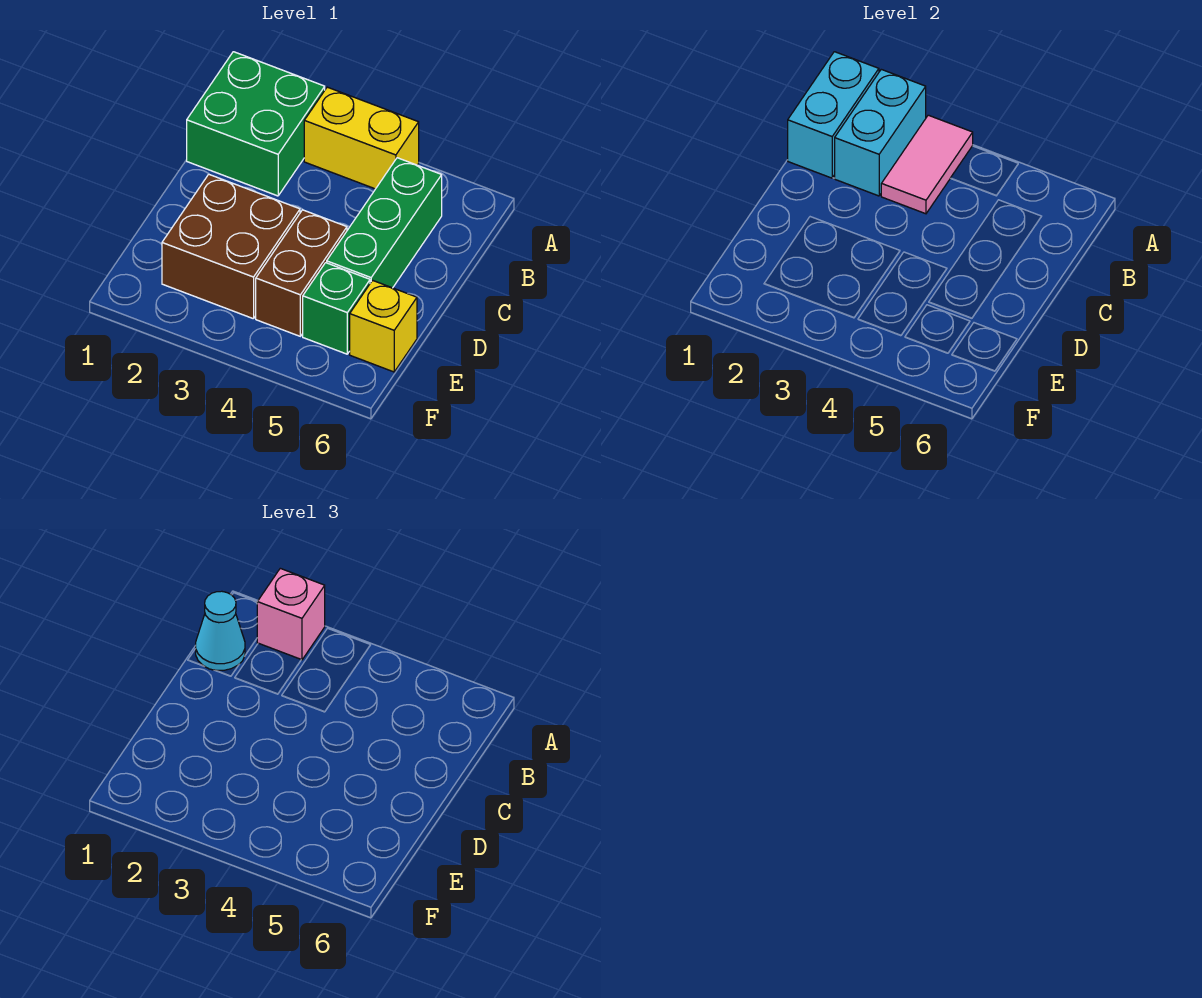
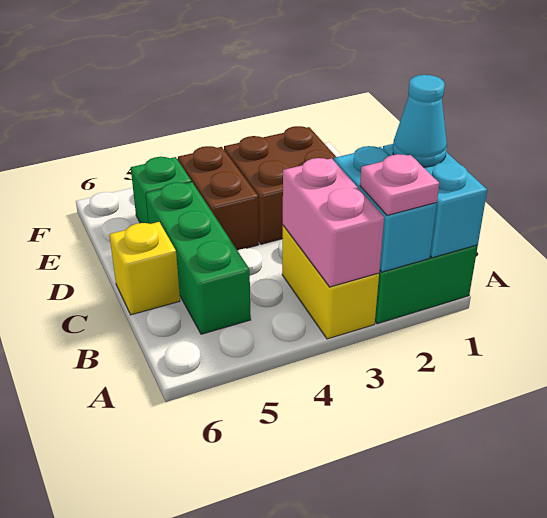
pink 1x1 brick [257,568,325,660] -> pink 1x1 plate [360,154,439,215]
yellow 1x2 brick [304,87,419,189] -> yellow 1x2 brick turned to [282,226,379,339]
pink 1x2 tile [881,115,973,214] -> pink 1x2 brick [283,158,384,287]
yellow 1x1 brick [350,280,417,372] -> yellow 1x1 brick moved to [109,222,180,315]

